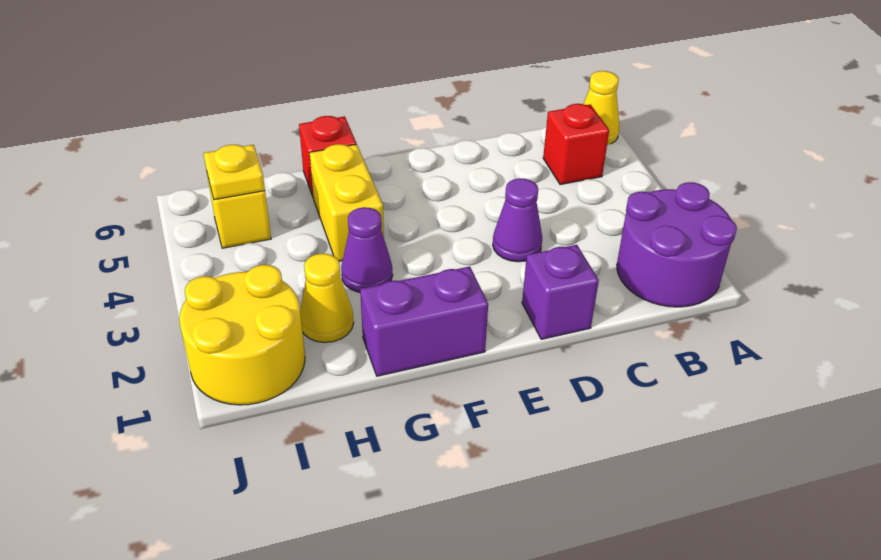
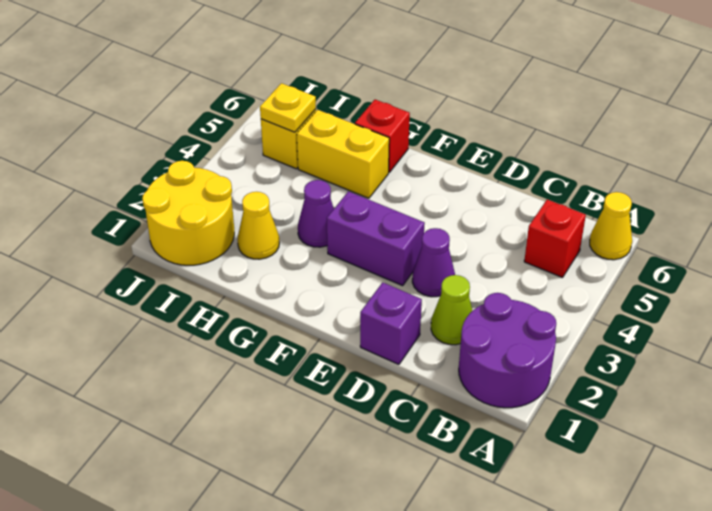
none -> lime 1x1 cone [431,275,472,345]
purple 1x2 brick [360,267,488,376] -> purple 1x2 brick moved to [327,191,425,286]
yellow 1x2 brick [310,144,384,261] -> yellow 1x2 brick turned to [297,110,389,198]

